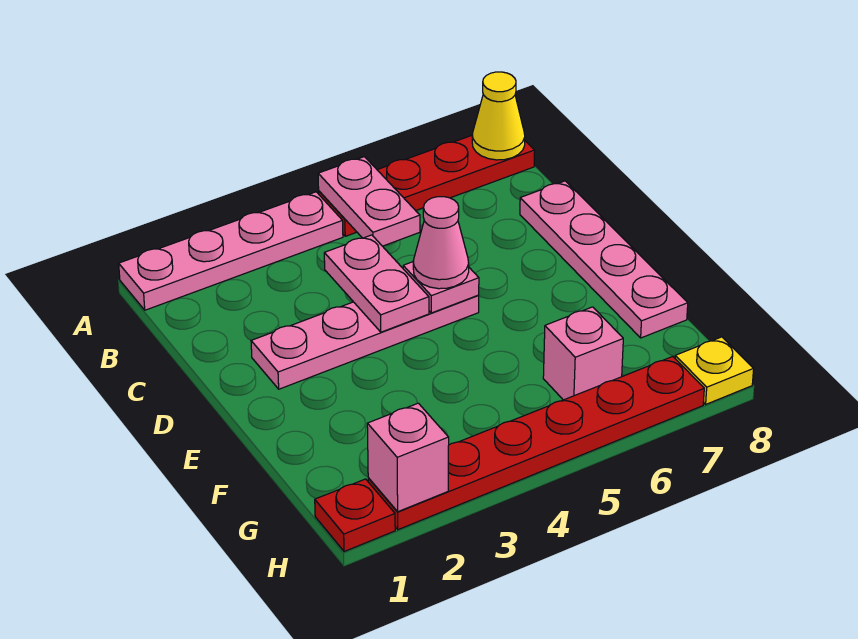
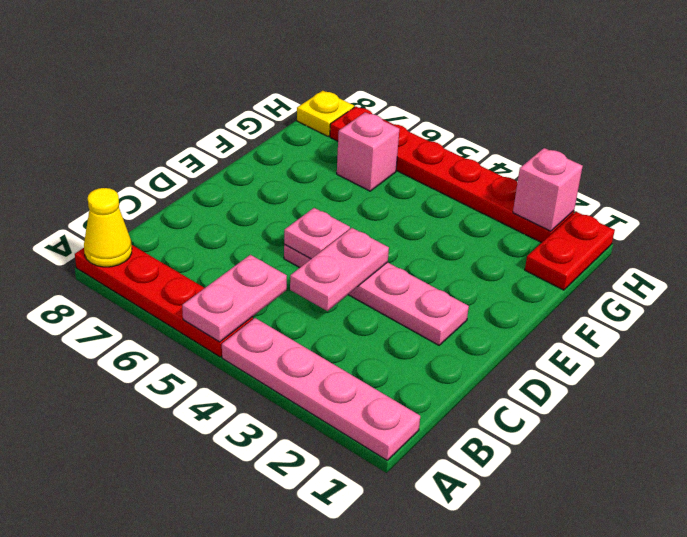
pink 1x4 plate [520,181,688,338] -> none
pink 1x1 cone [413,197,469,289] -> none
red 1x1 plate [315,479,395,552] -> red 1x2 plate [525,212,615,290]

